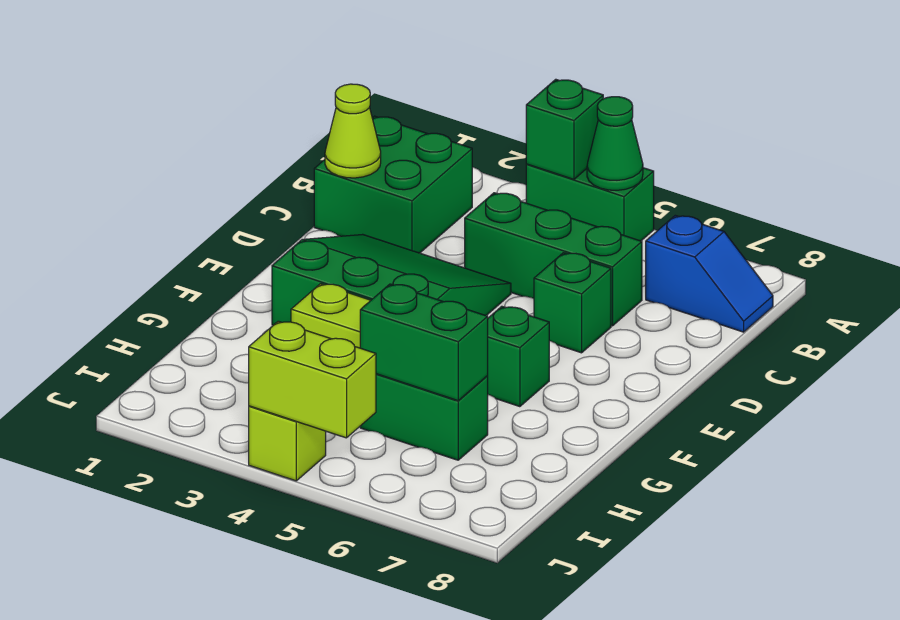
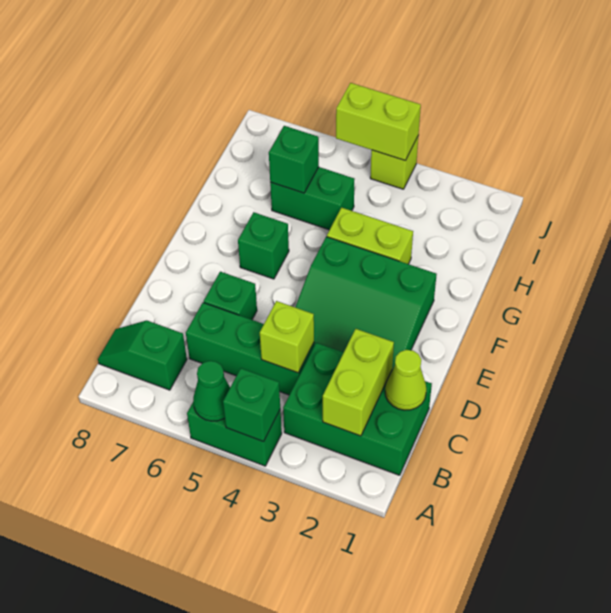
green 2x2 brick [314,116,472,253] -> green 2x3 brick [283,343,432,475]
none -> lime 1x2 brick [323,329,394,436]
blue 1x2 slope [646,215,773,332] -> green 1x2 slope [98,321,187,390]
none -> lime 1x1 brick [260,301,314,373]
green 1x2 brick [360,284,488,401] -> green 1x1 brick [269,126,319,193]

